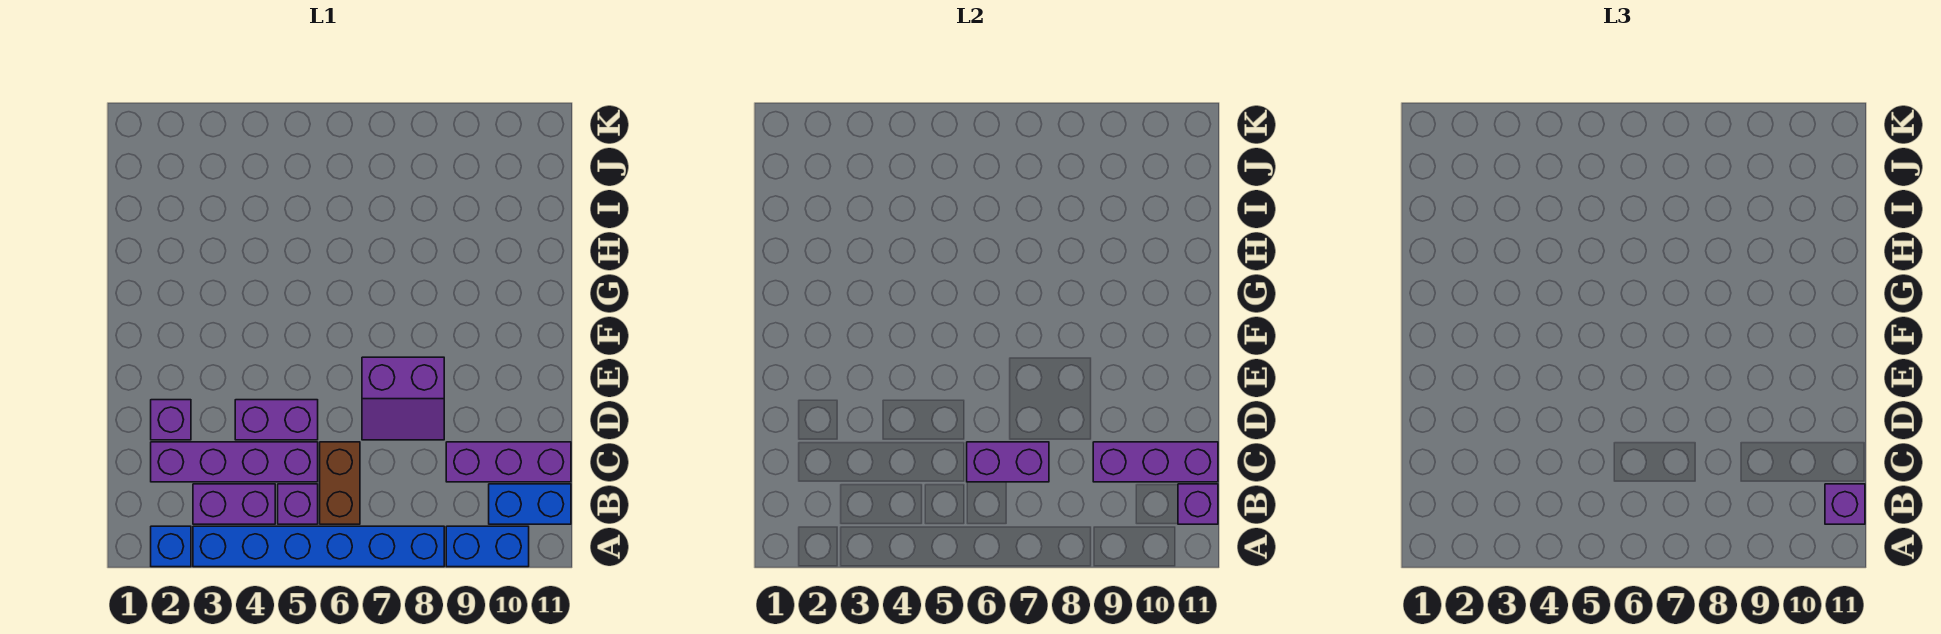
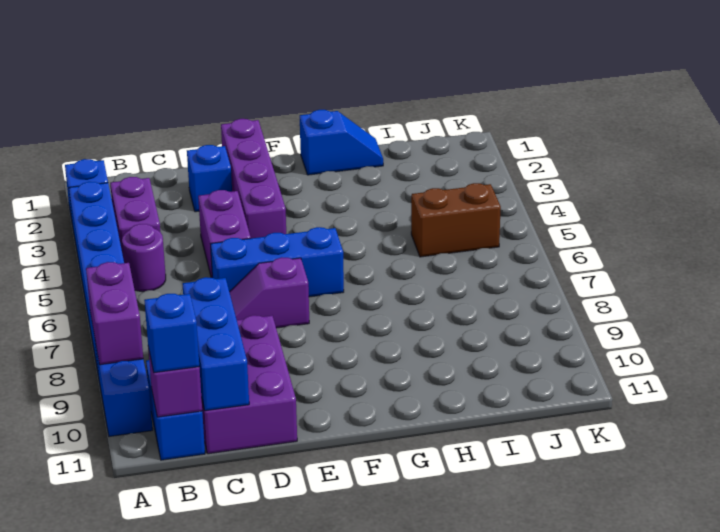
purple 1x1 brick [278,484,318,524] -> purple 1x1 round brick [122,224,166,292]
brown 1x2 brick [320,442,360,524] -> brown 1x2 brick moved to [411,183,501,257]
purple 1x1 brick [1825,484,1865,524] -> blue 1x1 brick [144,294,199,373]
purple 1x4 brick [151,442,318,482] -> purple 1x4 brick moved to [221,119,286,238]
purple 1x2 brick [967,442,1049,482] -> purple 1x2 brick moved to [86,262,143,365]
purple 1x3 brick [446,442,571,482] -> purple 2x3 brick [202,315,297,454]
purple 1x3 brick [1093,442,1218,482] -> blue 1x3 brick [183,277,249,411]
purple 1x1 brick [151,400,191,440] -> blue 1x1 brick [187,145,232,212]
none -> blue 1x3 brick [210,227,344,297]
purple 2x2 slope [362,357,444,440] -> purple 1x2 slope [230,257,309,328]
none -> blue 1x2 slope [300,110,383,175]

